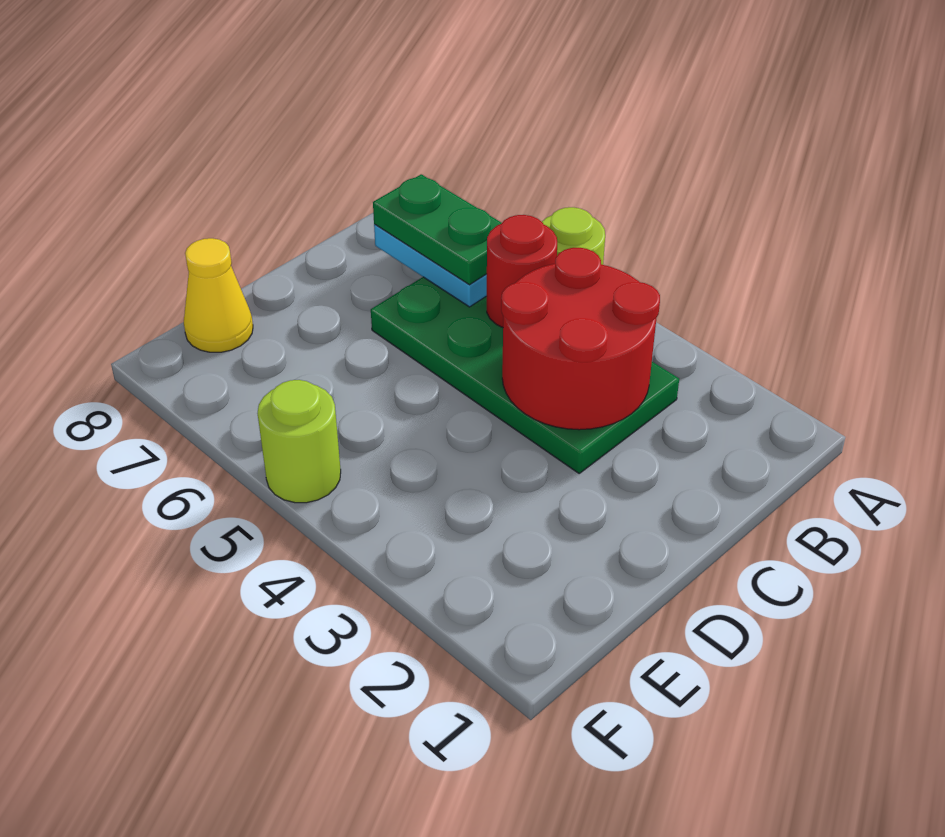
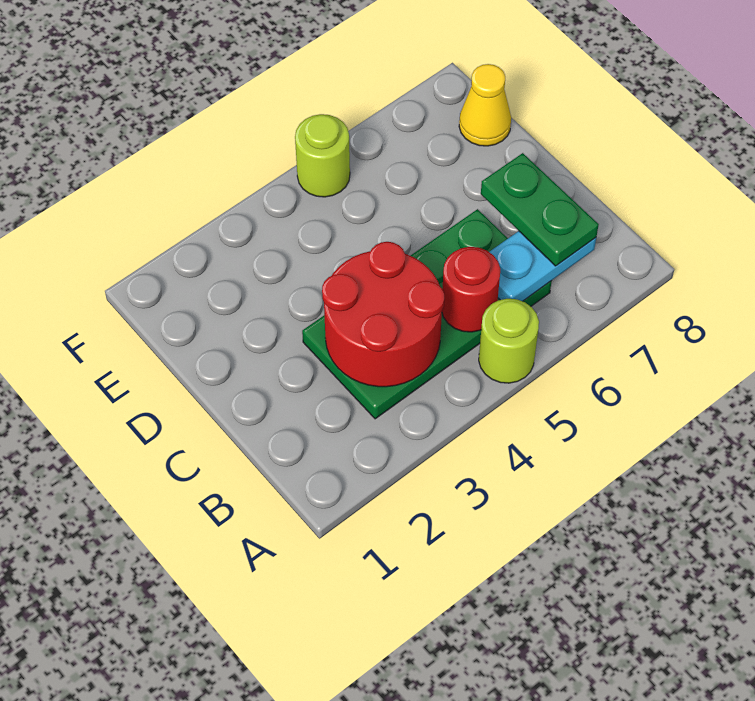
green 1x2 plate [373,174,502,285] -> green 1x2 plate turned to [481,153,599,266]

